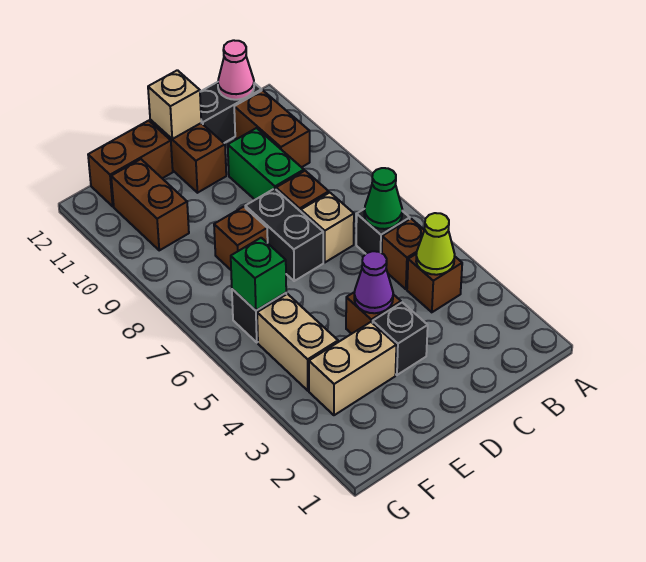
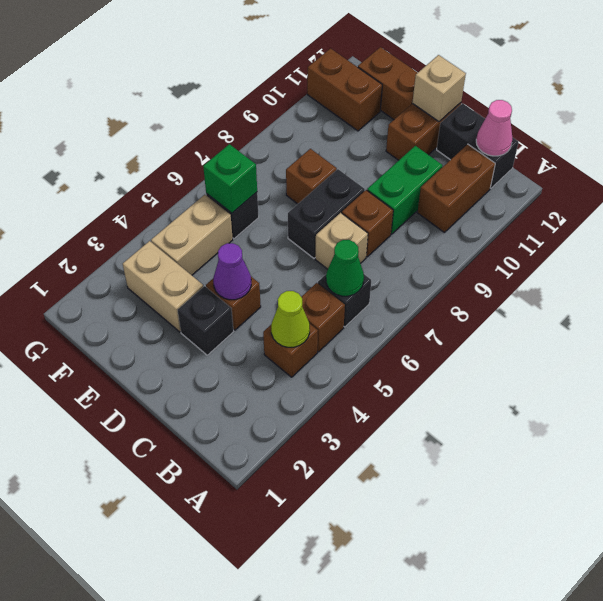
brown 1x2 brick [111,159,189,250] -> brown 1x2 brick turned to [307,48,382,131]

